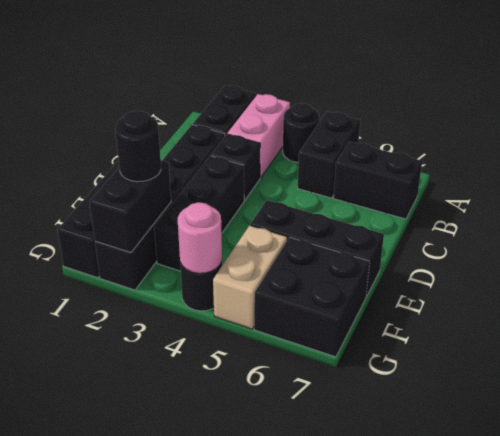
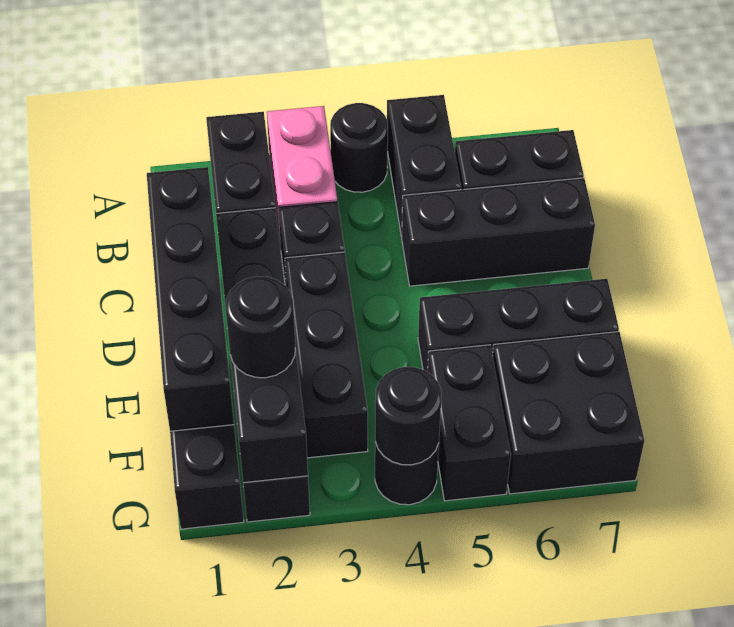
none -> black 1x4 brick [147,167,234,431]
none -> black 1x3 brick [402,178,595,286]
tan 1x2 brick [213,226,287,329] -> black 1x2 brick [428,345,511,501]
pink 1x1 round brick [178,202,222,273] -> black 1x1 round brick [375,367,441,465]

